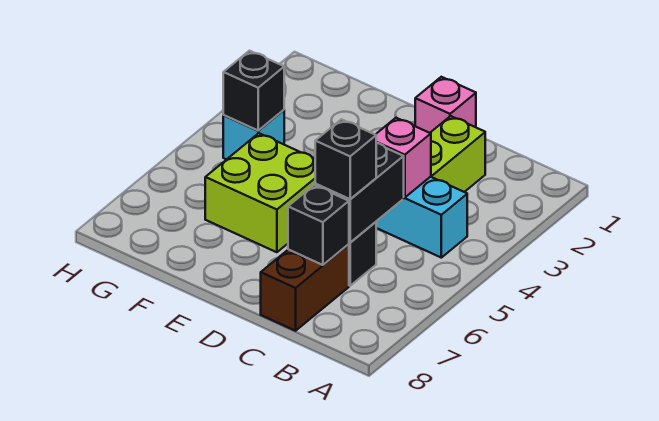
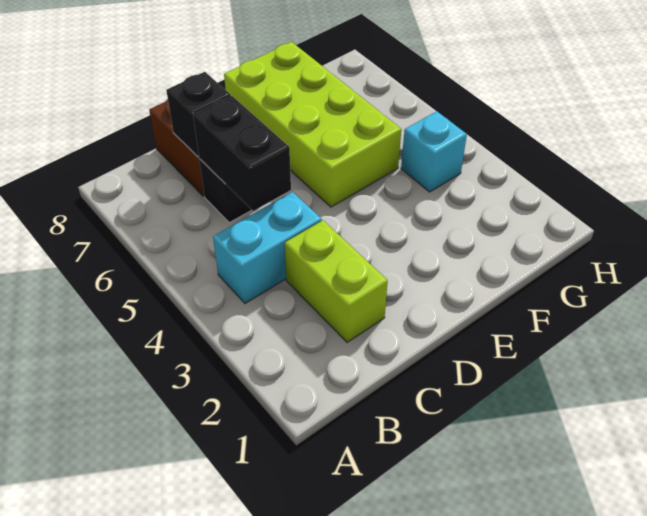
pink 1x1 brick [375,118,431,198] -> none
black 1x1 brick [315,119,376,199] -> none
pink 1x1 brick [415,77,476,133] -> none
lime 2x2 brick [205,133,315,252] -> lime 2x4 brick [224,42,401,207]
black 1x1 brick [223,51,284,131] -> none

